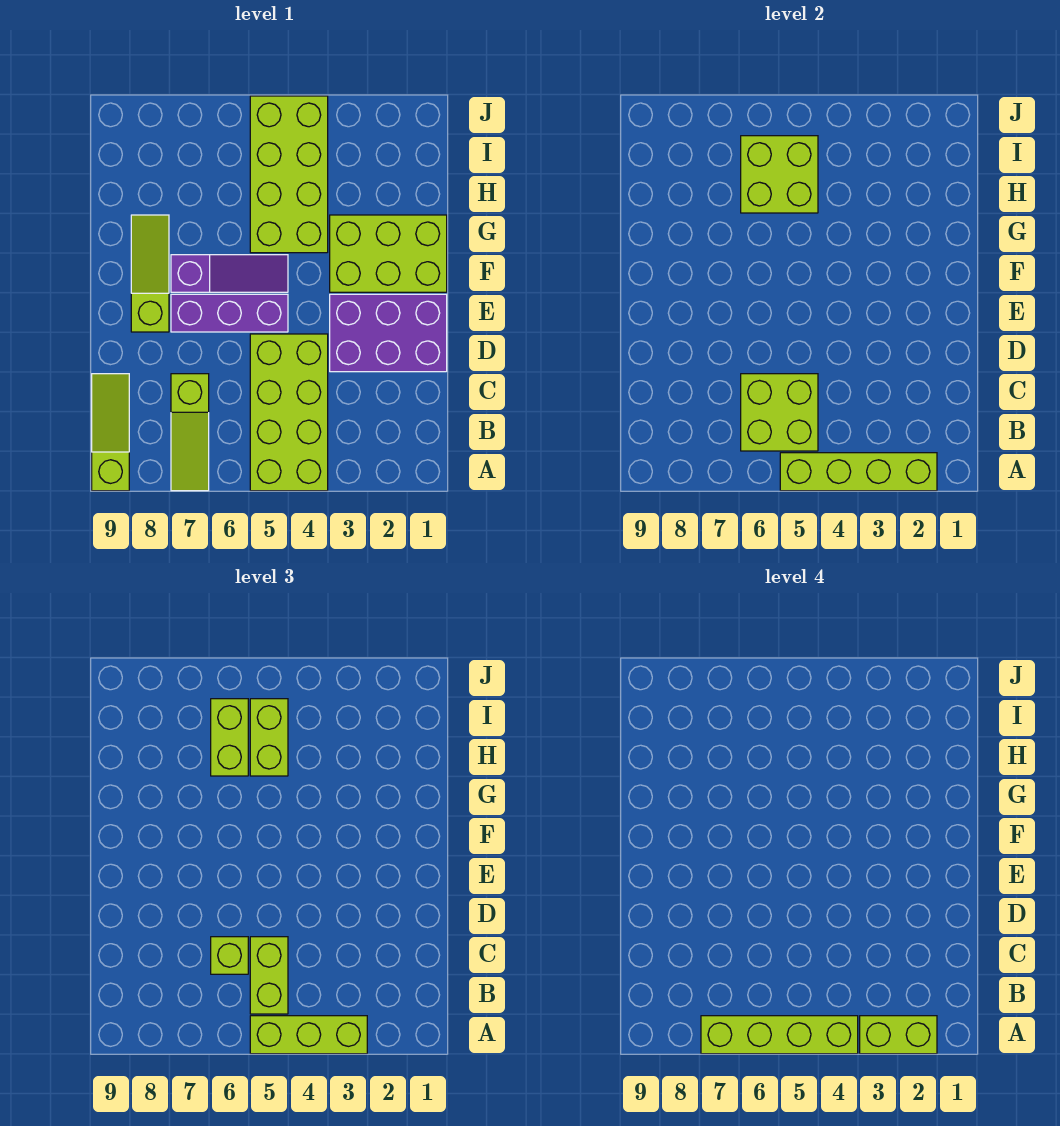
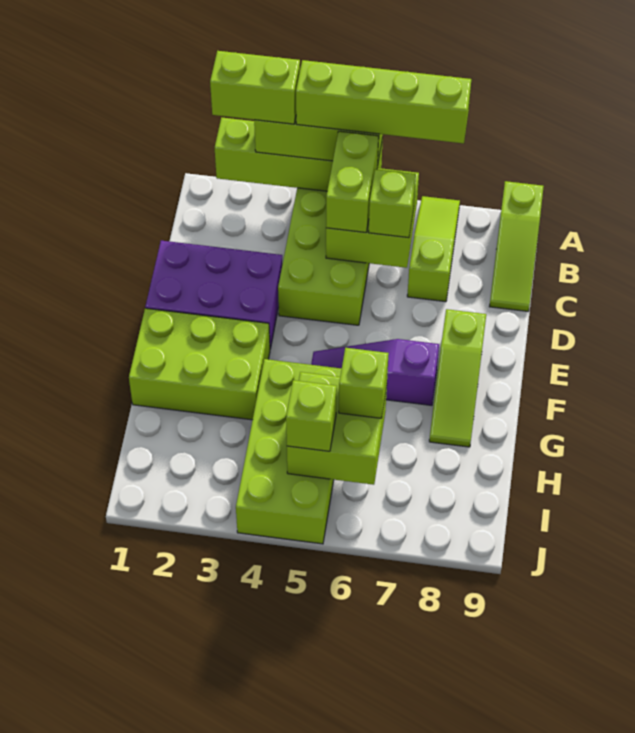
purple 1x3 brick [171,294,288,332] -> none
lime 1x2 brick [250,699,288,776] -> lime 1x1 brick [286,380,337,451]
lime 1x2 brick [211,699,248,776] -> lime 1x1 brick [339,348,389,418]

